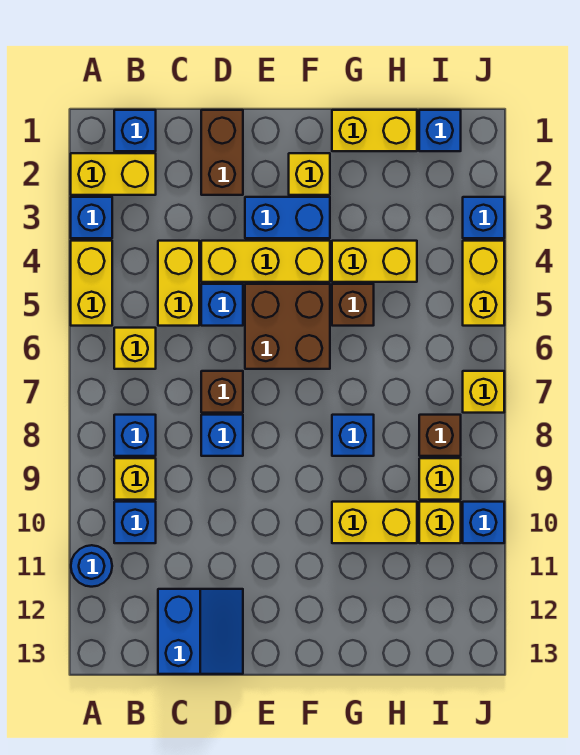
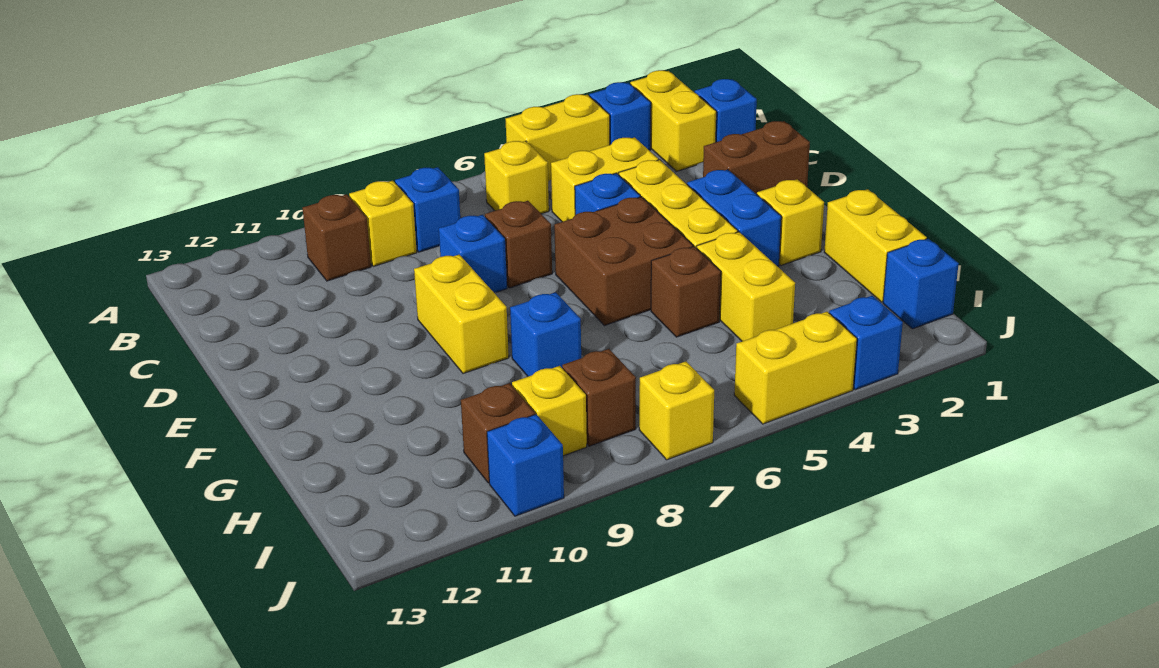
blue 1x1 round brick [71,545,112,587] -> none
blue 1x1 brick [114,502,156,543] -> brown 1x1 brick [302,194,371,281]
blue 2x2 slope [158,589,243,674] -> none
yellow 1x2 brick [332,502,417,543] -> yellow 1x2 brick moved to [414,255,509,374]
yellow 1x1 brick [419,502,461,543] -> brown 1x1 brick [461,383,535,483]

